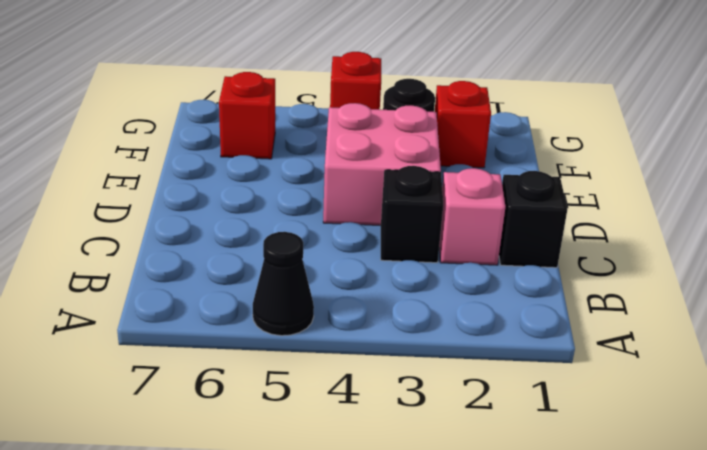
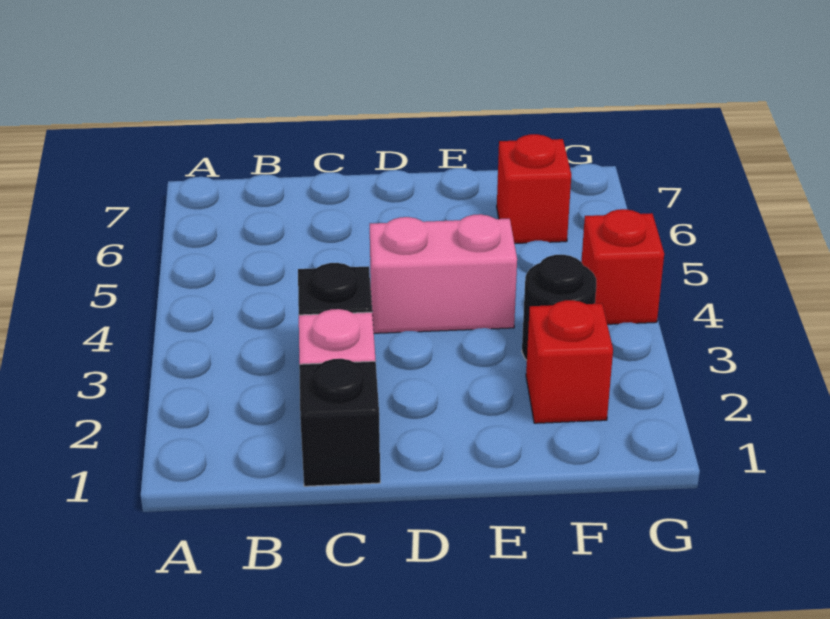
black 1x1 cone [253,232,314,336] -> none
pink 2x2 brick [323,103,441,226] -> pink 1x2 brick [370,214,517,333]

